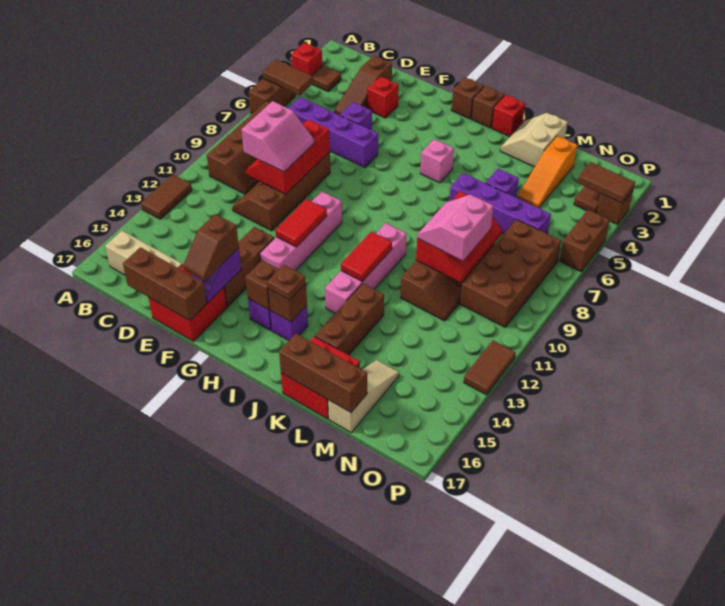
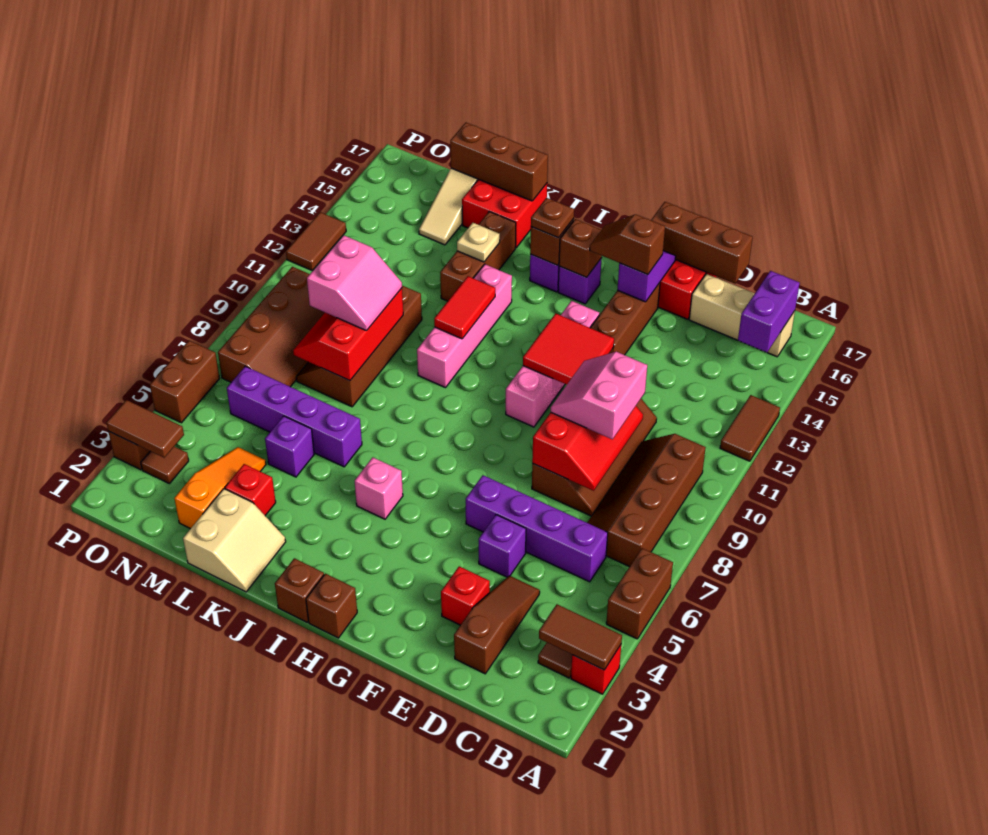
brown 1x2 tile [262,60,313,95] -> brown 1x2 tile moved to [539,604,622,670]
none -> purple 1x2 brick [738,271,800,352]
brown 1x2 slope [183,214,239,281] -> brown 1x2 slope turned to [590,214,665,275]
red 1x2 tile [276,199,327,247] -> red 2x2 tile [523,313,614,385]
red 1x1 brick [492,95,525,137] -> red 1x1 brick moved to [225,464,276,516]
none -> tan 1x1 plate [457,223,500,262]
brown 2x4 brick [460,219,561,327] -> brown 2x4 slope [218,267,325,387]

